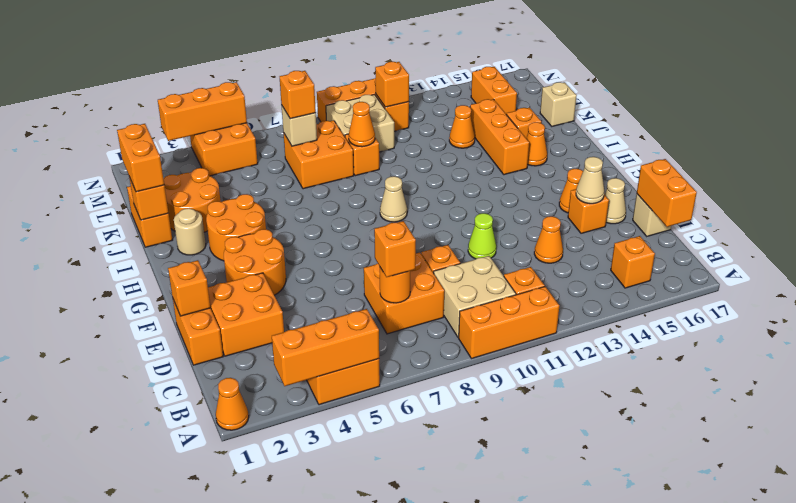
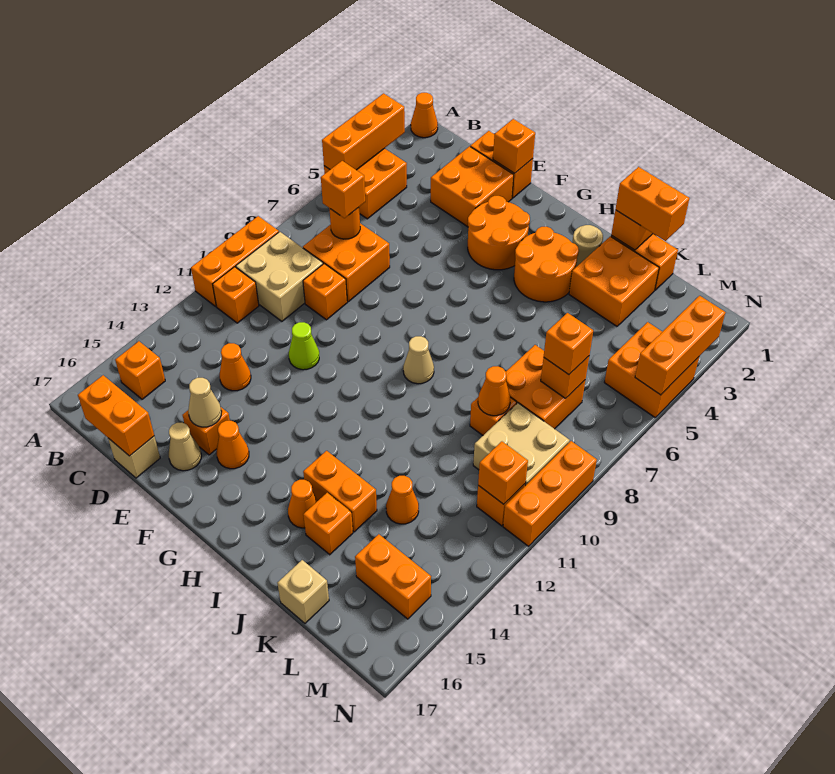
orange 1x3 brick [470,99,529,175] -> orange 1x2 brick [303,451,377,532]
orange 2x2 round brick [164,168,221,232] -> orange 2x2 brick [569,236,659,326]
tan 1x1 brick [282,106,317,146] -> orange 1x1 brick [541,356,589,398]

